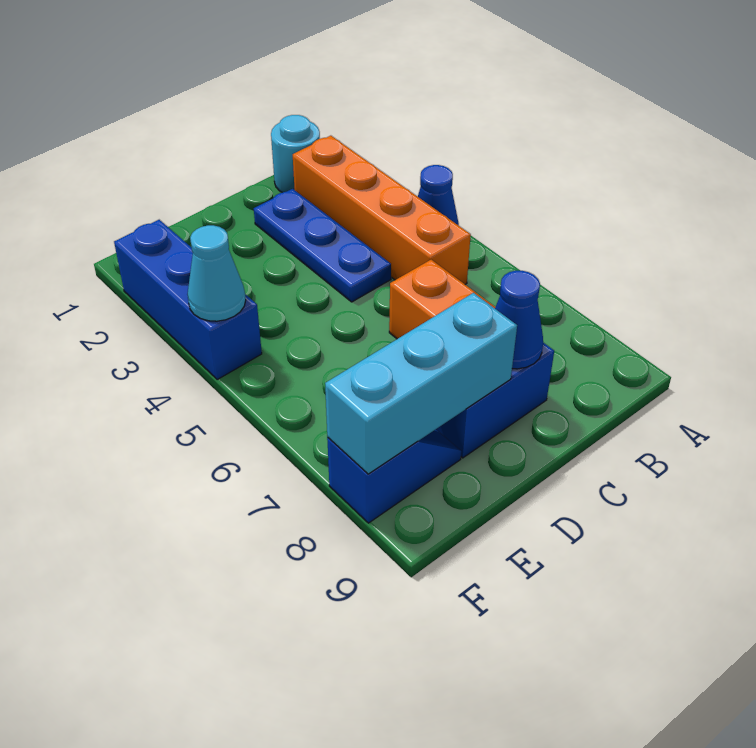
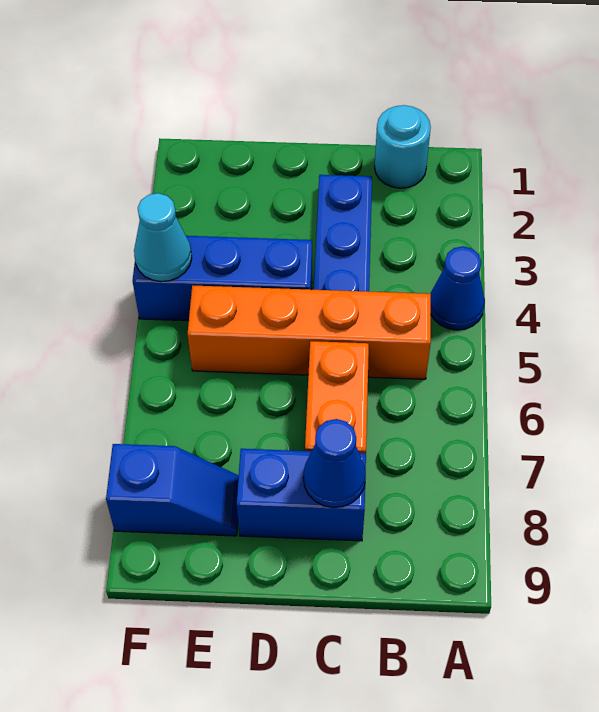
orange 1x4 brick [293,136,471,285] -> orange 1x4 brick turned to [188,285,431,379]
cyan 1x3 brick [325,293,517,474] -> none
blue 1x3 brick [114,220,262,379] -> blue 1x3 brick turned to [133,236,312,321]

